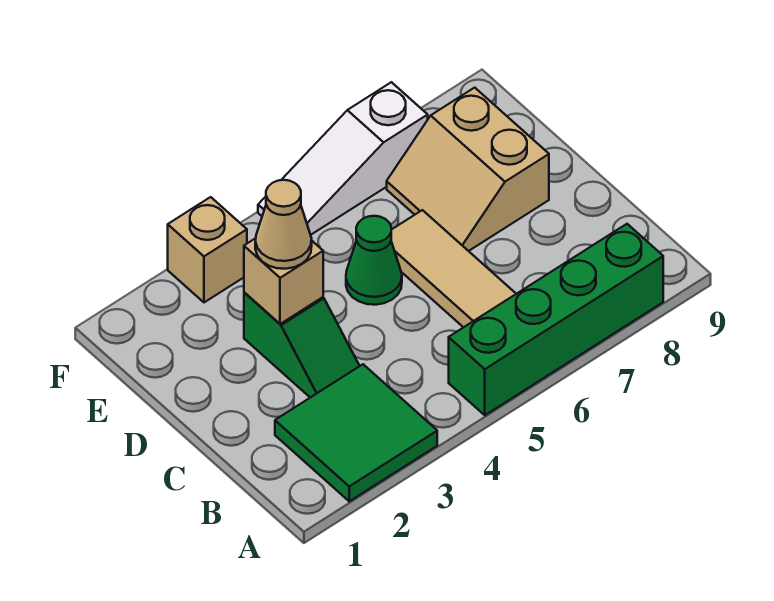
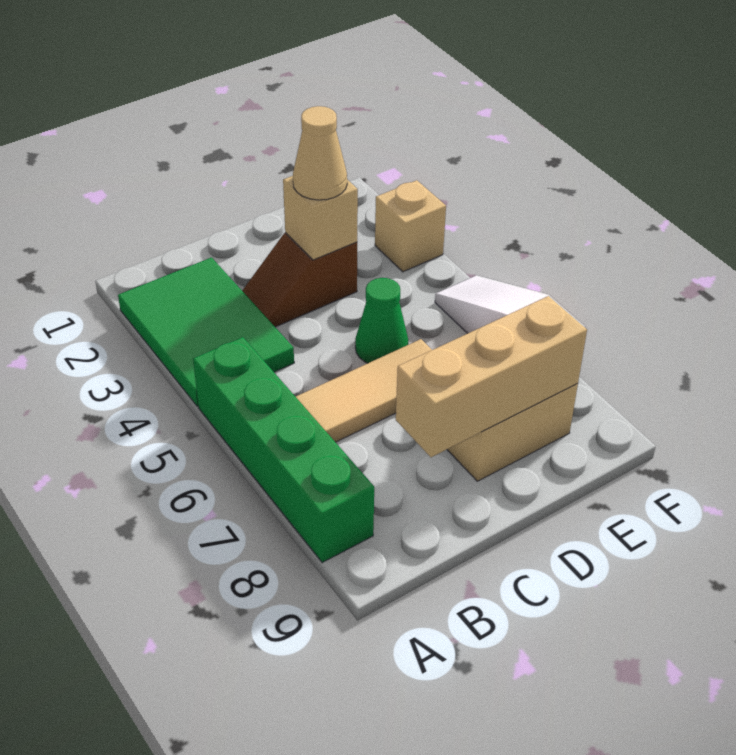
green 2x2 tile [275,364,437,501] -> green 2x3 tile [118,258,294,406]
green 1x2 slope [244,292,359,398] -> brown 1x2 slope [242,233,357,327]
none -> tan 1x3 brick [396,296,587,457]

